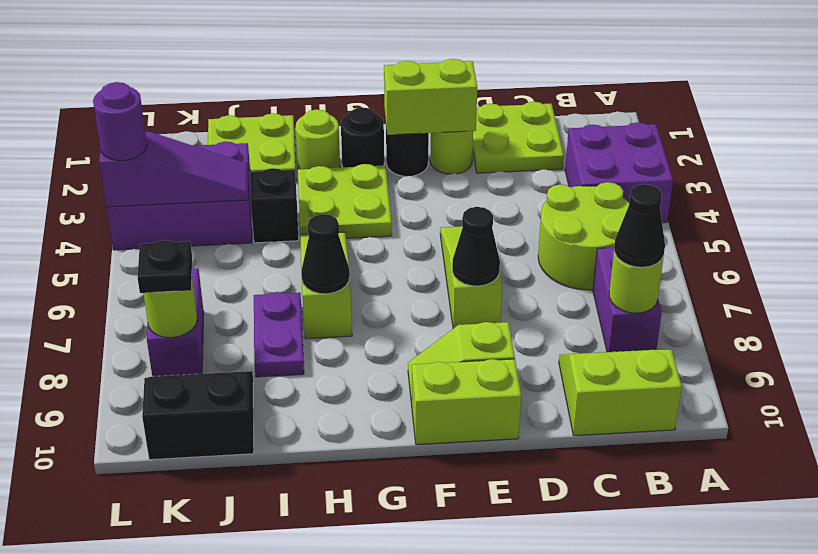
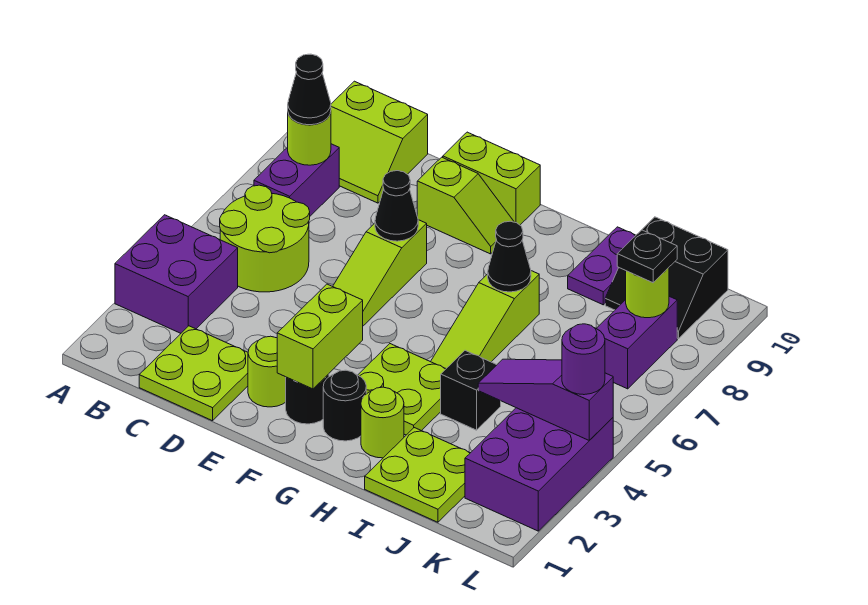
lime 1x2 brick [384,59,477,135] -> lime 1x2 brick turned to [277,284,363,389]
purple 1x2 plate [254,292,304,377] -> purple 1x2 plate moved to [568,227,636,305]
purple 2x3 brick [106,141,252,250] -> purple 2x3 brick turned to [465,408,613,531]

